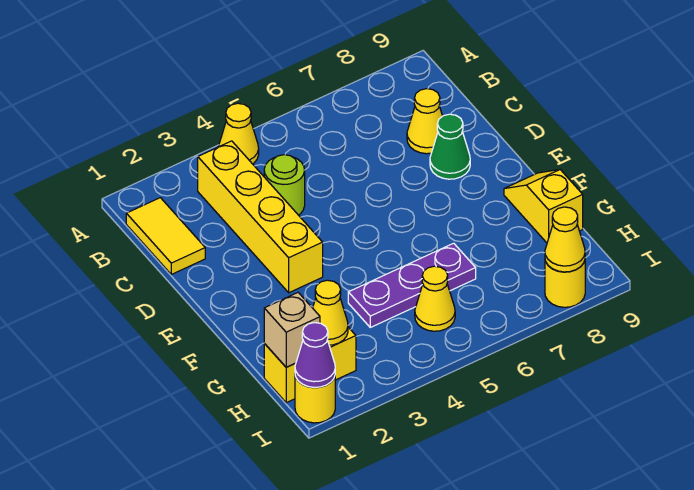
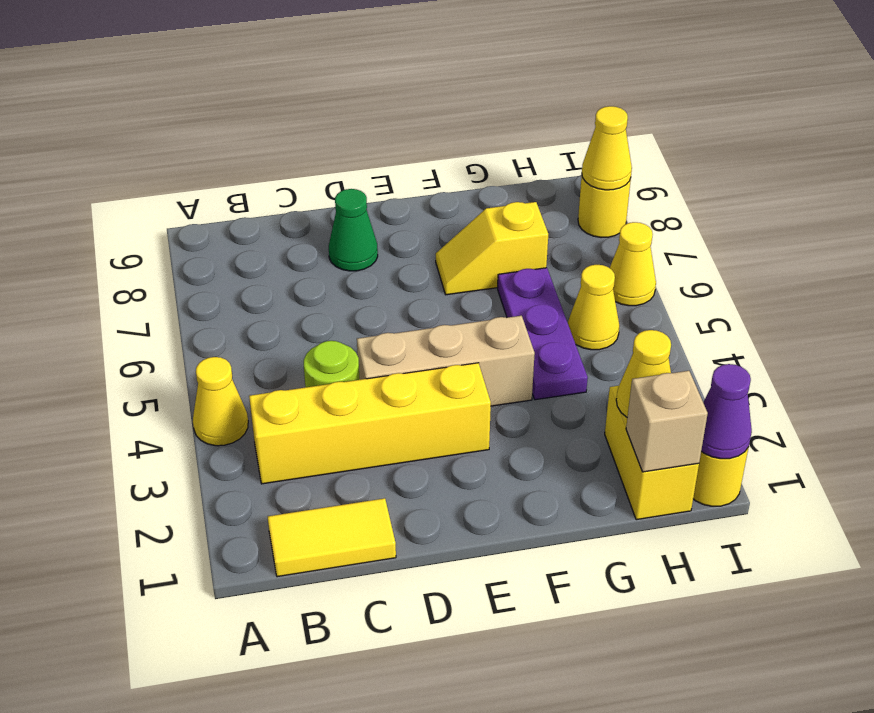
yellow 1x1 cone [407,89,442,154] -> yellow 1x1 cone moved to [610,222,656,306]
none -> tan 1x3 brick [357,316,535,406]
yellow 1x2 slope [504,170,583,243] -> yellow 1x2 slope moved to [436,202,548,295]

